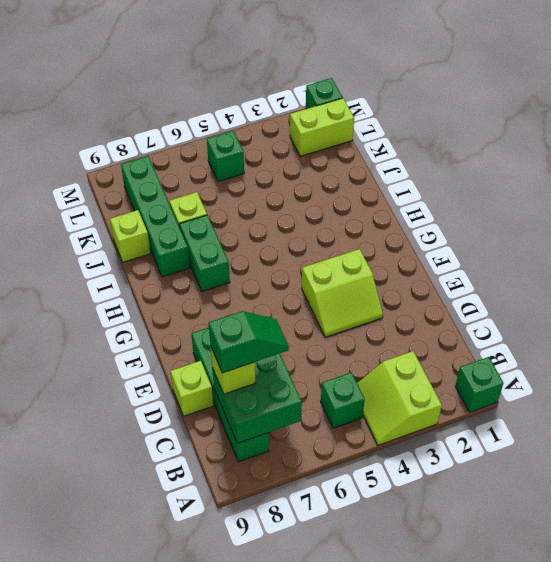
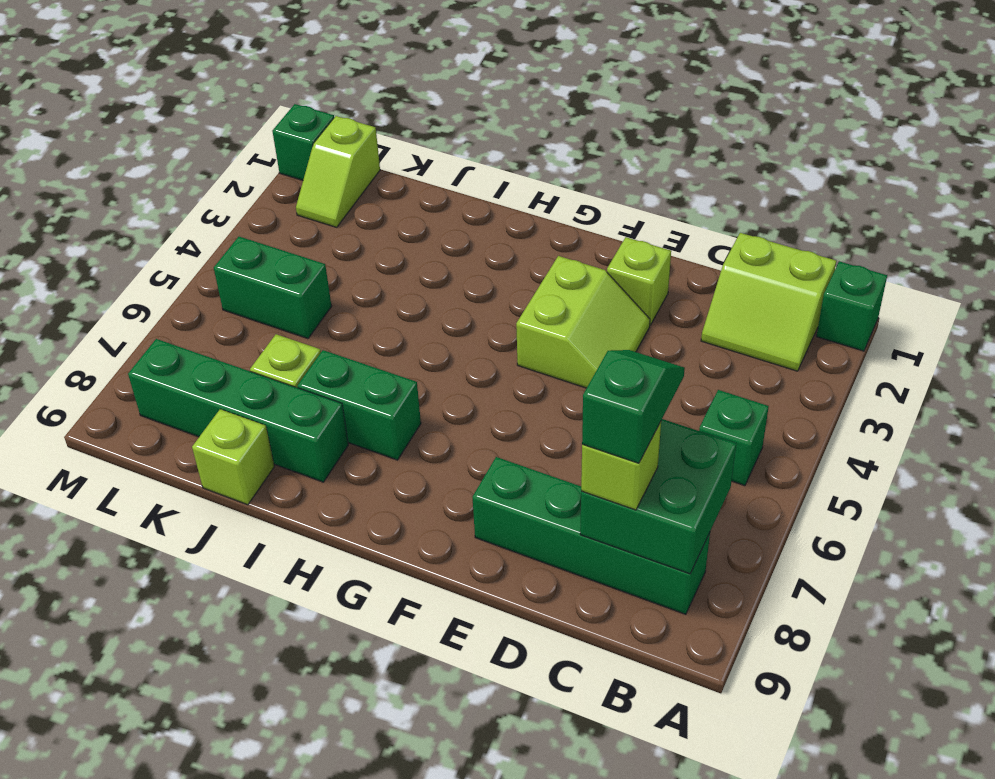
lime 2x2 slope [357,351,442,445] -> lime 2x2 slope moved to [701,233,836,371]
lime 1x1 brick [171,361,213,416] -> lime 1x1 brick moved to [607,237,671,325]
lime 1x2 brick [290,98,354,156] -> lime 1x2 slope [296,116,380,227]
green 1x1 brick [207,131,244,181] -> green 1x2 brick [214,237,332,338]

